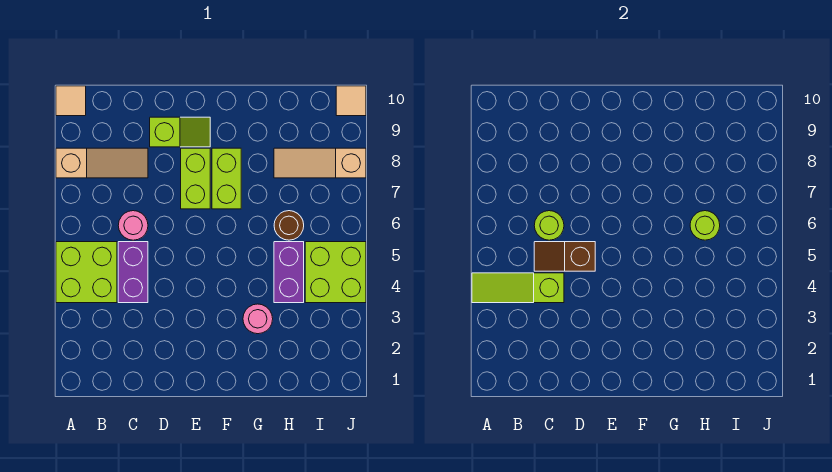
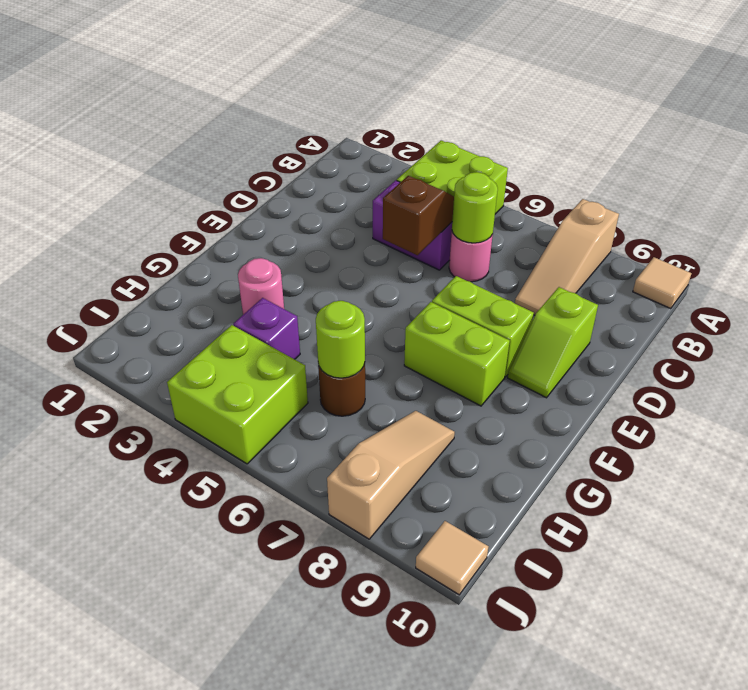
lime 1x3 slope [472,273,564,303] -> none
purple 1x2 brick [274,242,304,303] -> purple 1x1 brick [233,298,300,359]

